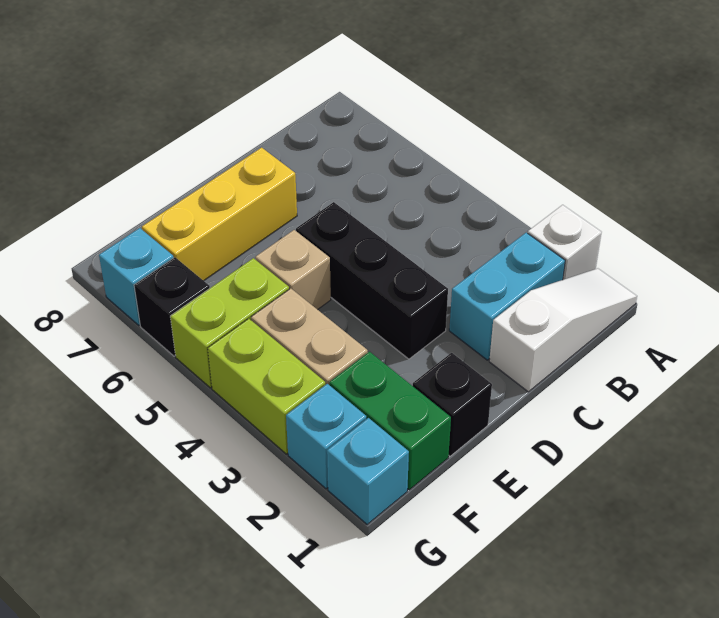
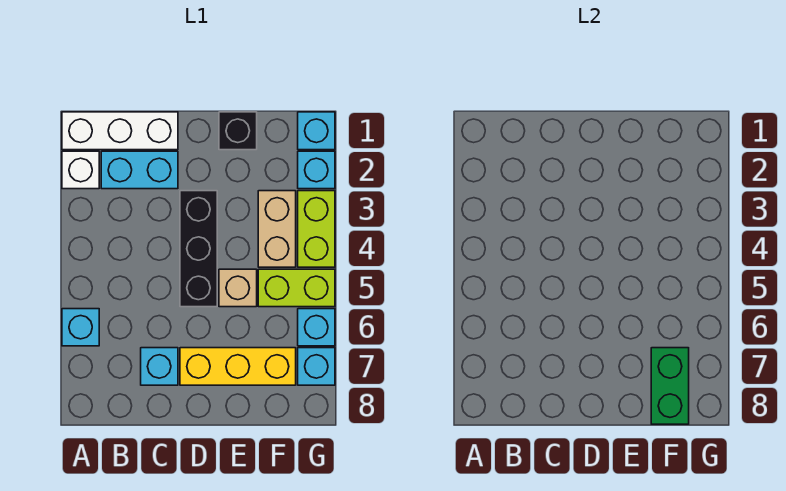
white 1x3 slope [489,268,637,392] -> white 1x3 brick [62,112,178,150]
none -> cyan 1x1 brick [62,309,99,346]
none -> cyan 1x1 brick [141,348,178,385]
green 1x2 brick [329,352,451,490] -> green 1x2 brick moved to [651,348,689,424]
black 1x1 brick [134,257,210,356] -> cyan 1x1 brick [298,309,335,346]

